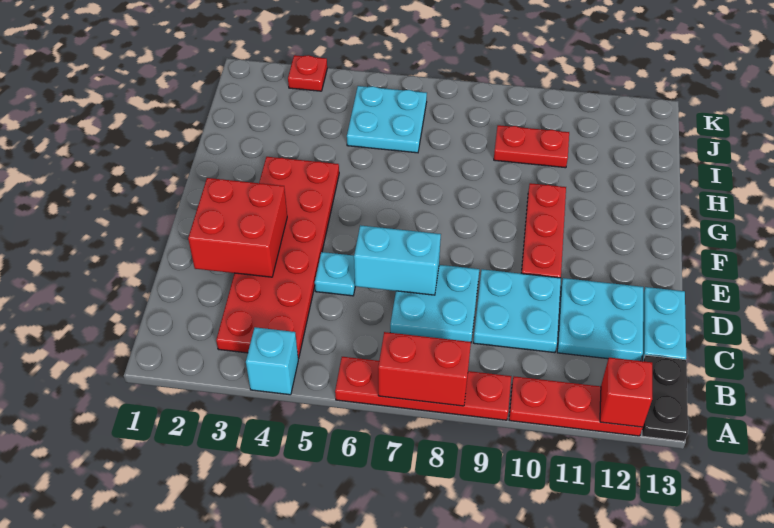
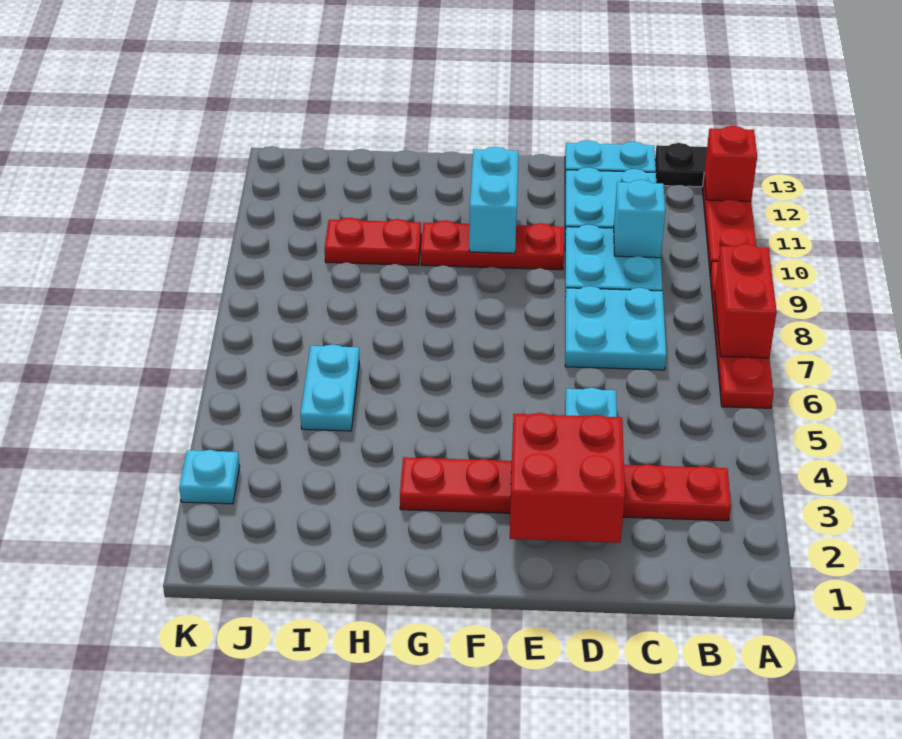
cyan 1x1 brick [246,327,299,395] -> cyan 1x1 brick moved to [614,180,665,258]
red 2x6 plate [216,157,339,358] -> red 1x6 plate [400,457,731,521]
cyan 1x2 brick [354,225,441,295] -> cyan 1x2 brick moved to [469,147,518,253]
cyan 2x2 plate [347,86,427,153] -> cyan 1x2 plate [300,344,359,431]
red 1x2 plate [494,125,569,168] -> red 1x2 plate turned to [325,218,421,265]
red 1x1 plate [288,55,327,91] -> cyan 1x1 plate [179,450,240,504]

